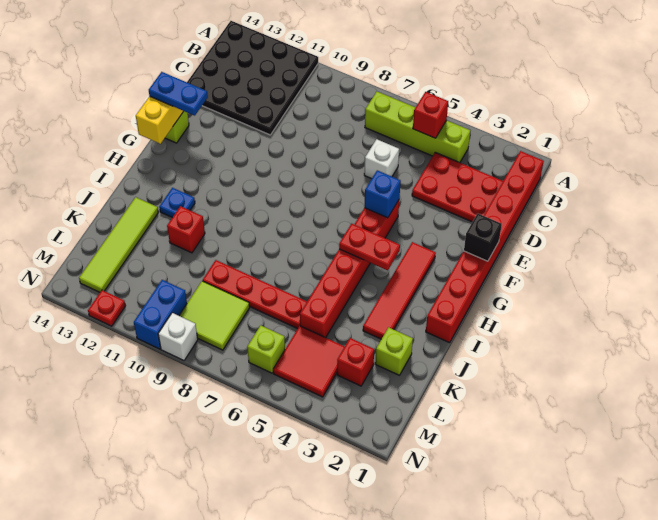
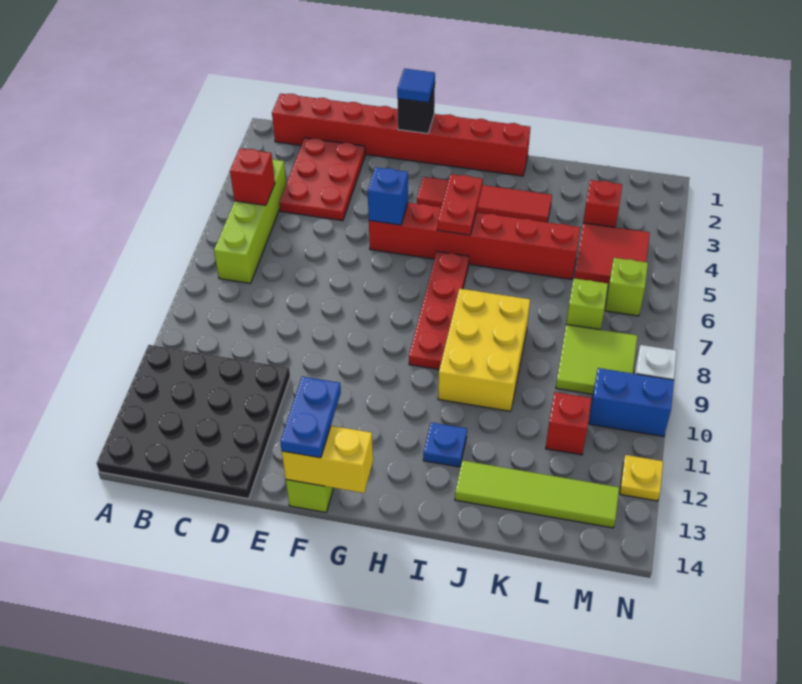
white 1x1 brick [364,139,399,179] -> none
none -> blue 1x1 tile [397,69,435,103]
none -> yellow 2x3 brick [438,289,530,411]
red 1x1 brick [167,206,205,253] -> red 1x1 brick moved to [545,392,592,455]
lime 1x1 brick [375,327,413,375] -> lime 1x1 brick moved to [566,278,608,330]
red 1x4 plate [203,260,307,329] -> red 1x4 plate moved to [409,252,469,369]
red 1x1 plate [88,290,126,326] -> yellow 1x1 plate [620,455,663,501]

